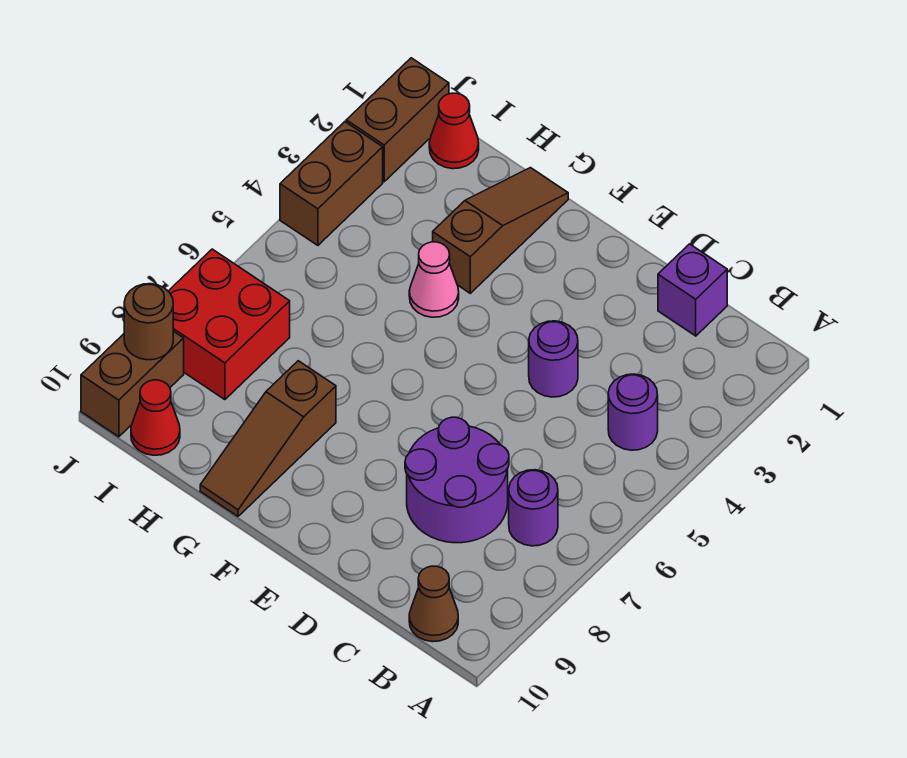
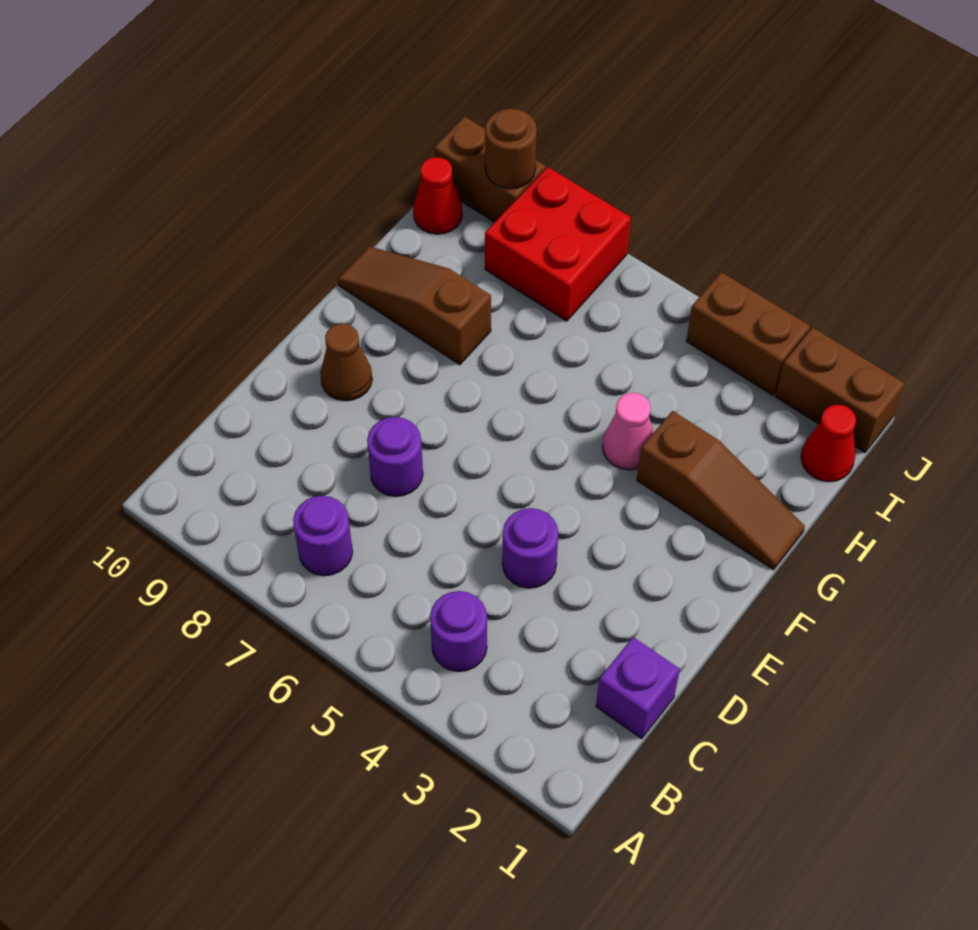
brown 1x1 cone [409,566,458,642] -> brown 1x1 cone moved to [320,324,372,401]
purple 2x2 round brick [405,417,509,543] -> purple 1x1 round brick [367,417,423,496]

